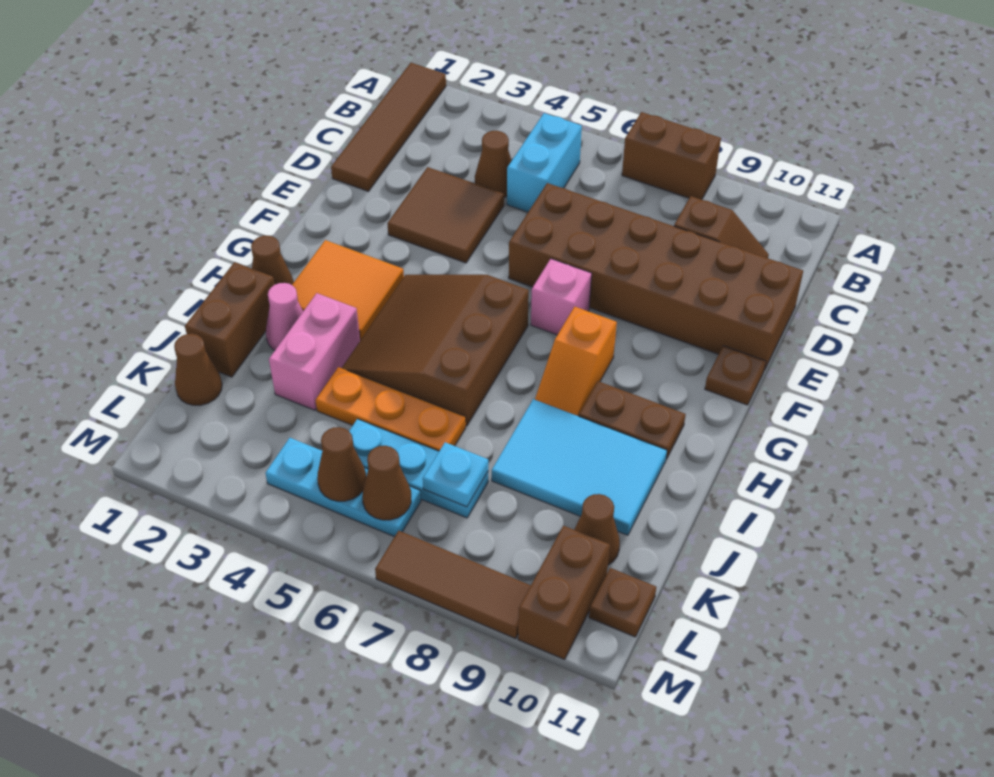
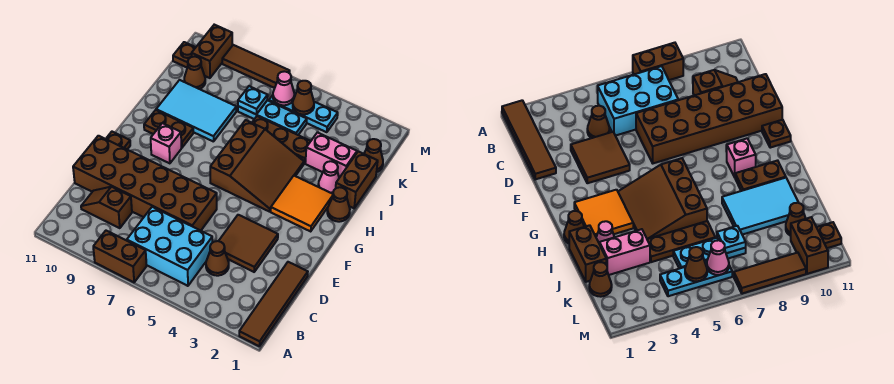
cyan 1x2 brick [507,113,582,212] -> cyan 2x3 brick [127,207,212,286]
pink 1x1 brick [531,259,592,335] -> pink 1x1 brick moved to [151,123,181,163]
orange 1x2 slope [535,307,617,416] -> none
pink 1x2 brick [269,293,360,410] -> pink 1x2 brick turned to [305,132,357,178]
orange 1x3 plate [316,367,466,451] -> brown 1x3 plate [252,116,311,163]
brown 1x1 cone [362,446,411,520] -> pink 1x1 cone [273,71,294,105]

